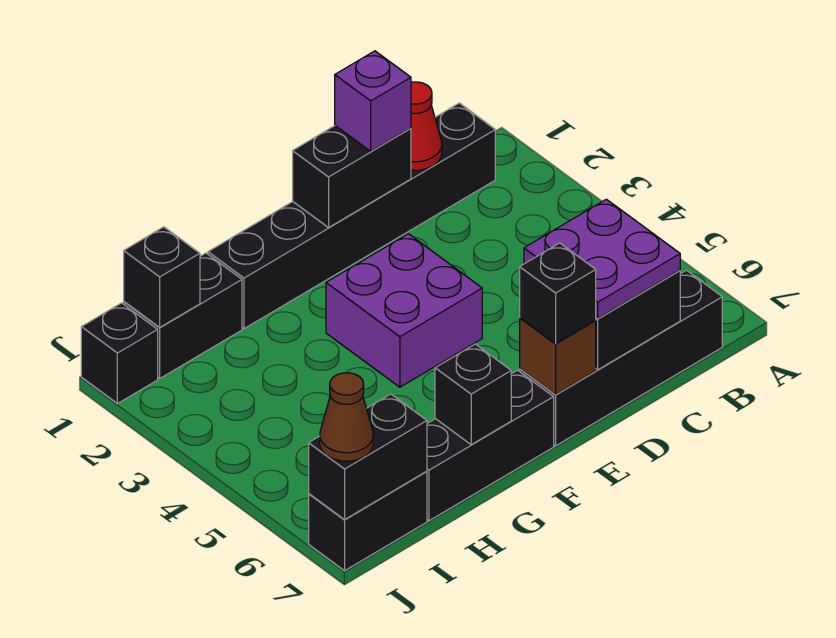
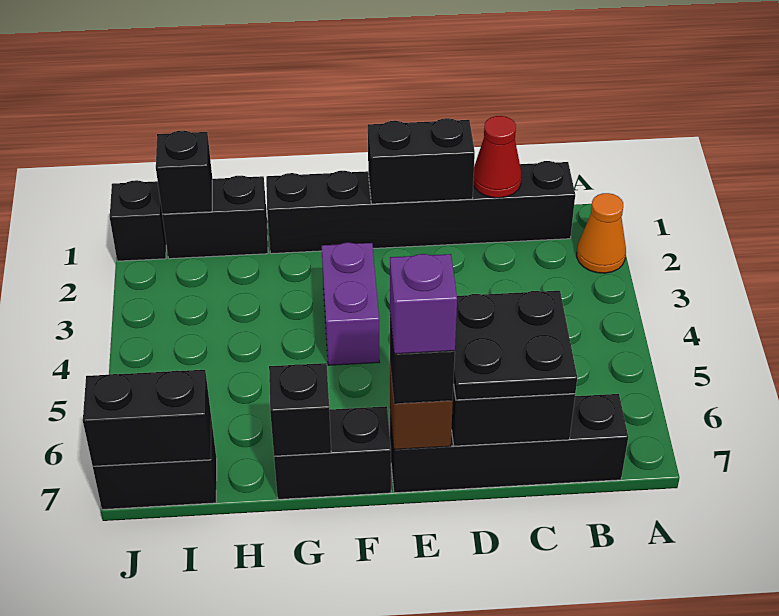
none -> orange 1x1 cone [577,193,626,273]
purple 2x2 plate [524,199,680,318] -> black 2x2 plate [454,291,577,400]
purple 1x1 brick [335,51,411,151] -> purple 1x1 brick moved to [390,254,457,354]
purple 2x2 brick [326,234,482,387] -> purple 1x2 brick [322,243,379,365]
black 1x3 brick [427,370,554,521] -> black 1x2 brick [274,406,391,499]
brown 1x1 cone [320,373,373,461] -> none

